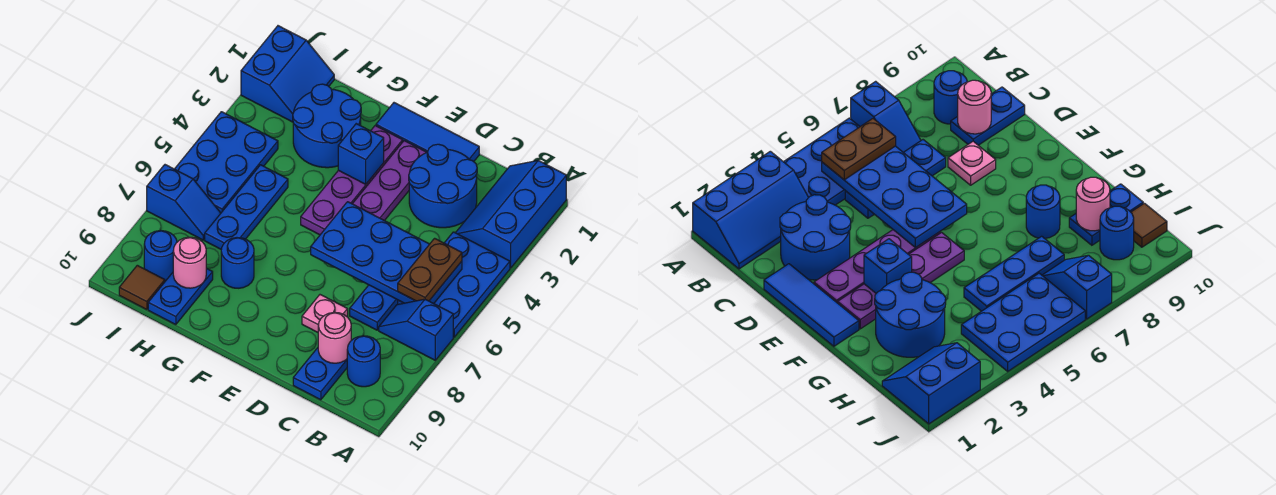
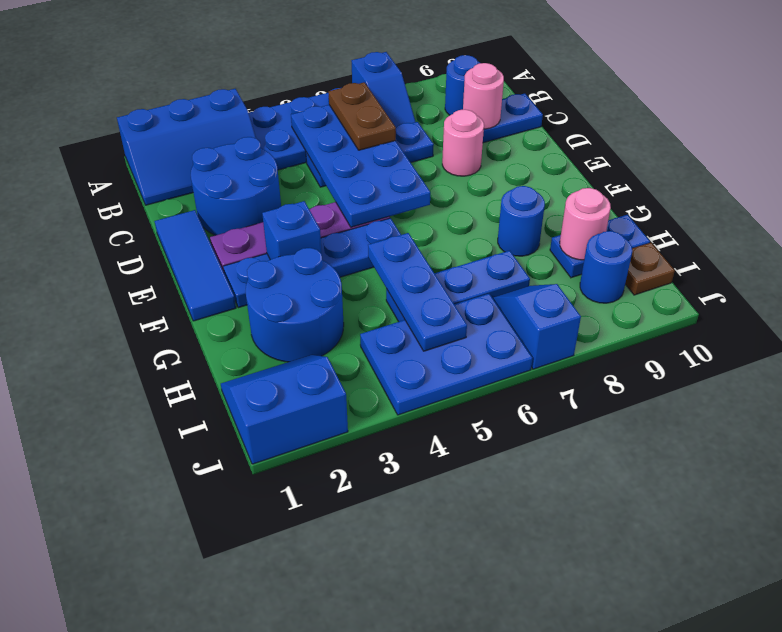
brown 1x2 plate [398,238,462,301] -> brown 1x2 plate turned to [328,82,396,150]
pink 1x1 plate [302,295,348,332] -> pink 1x1 round brick [442,109,484,176]
purple 1x4 plate [301,126,403,235] -> blue 1x4 plate [223,218,401,308]
none -> blue 1x3 plate [368,233,467,351]
brown 1x1 tile [119,265,165,310] -> brown 1x1 plate [625,243,675,295]

